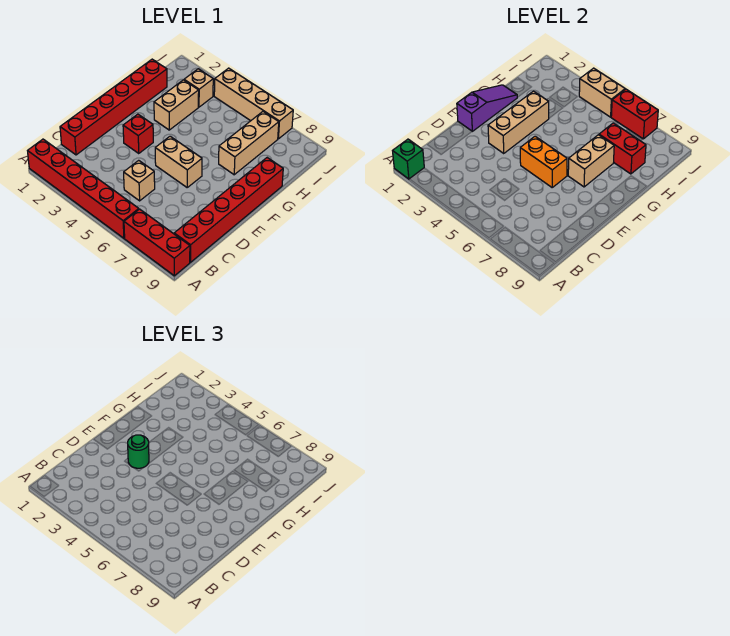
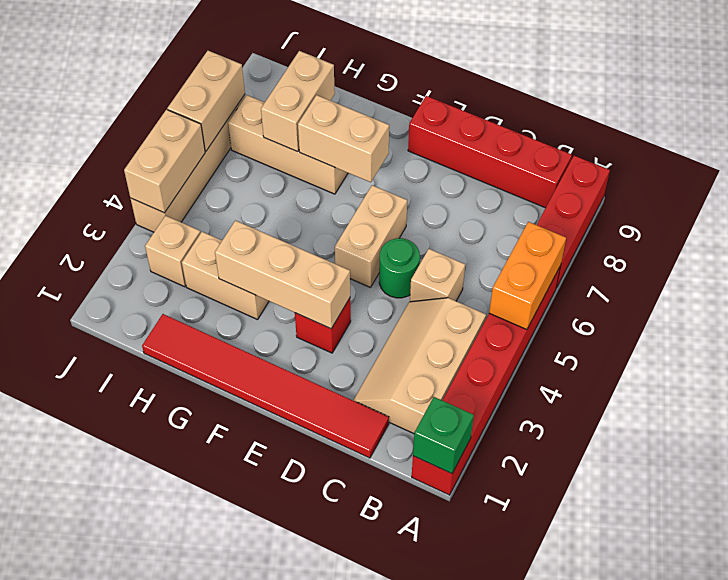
none -> tan 2x3 slope [353,298,486,434]
red 1x6 brick [174,158,283,262] -> red 1x4 brick [408,96,572,208]
red 1x6 brick [60,59,167,155] -> red 1x6 tile [142,314,389,458]
purple 1x3 slope [457,85,517,131] -> none
green 1x1 round brick [128,435,149,468] -> green 1x1 round brick moved to [379,238,420,298]
orange 1x2 brick [520,136,567,187] -> orange 1x2 brick moved to [489,222,566,330]
red 1x2 brick [599,123,646,174] -> tan 1x2 brick [261,51,335,152]
red 1x2 brick [611,89,658,139] -> tan 1x2 brick [167,51,245,151]

